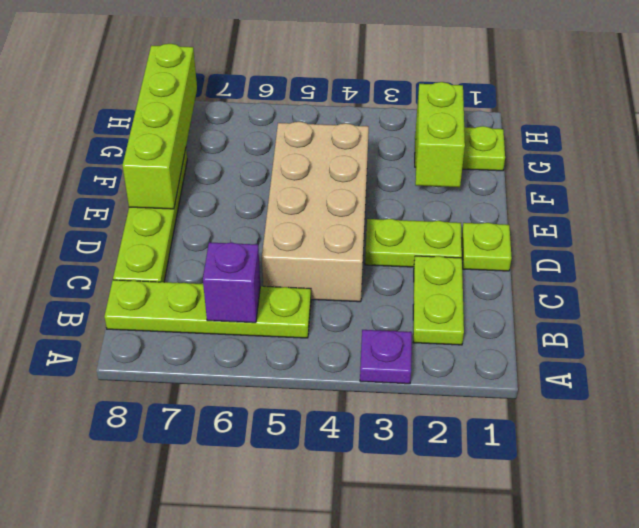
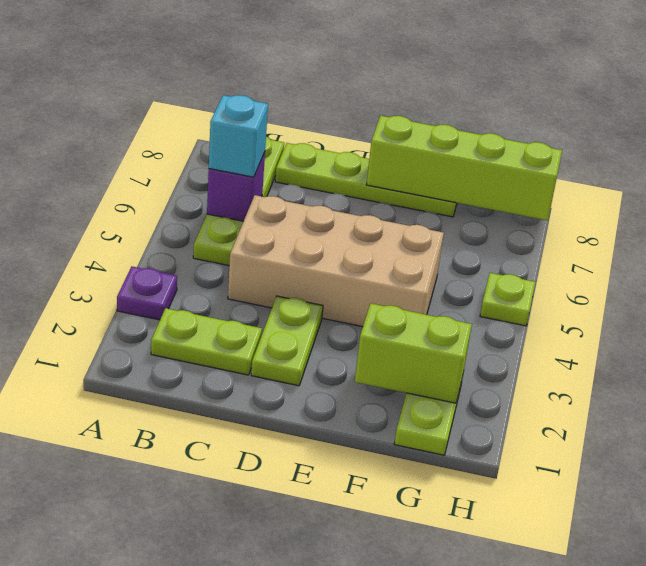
none -> cyan 1x1 brick [209,95,268,177]
lime 1x1 plate [462,223,512,271] -> lime 1x1 plate moved to [480,273,535,326]

